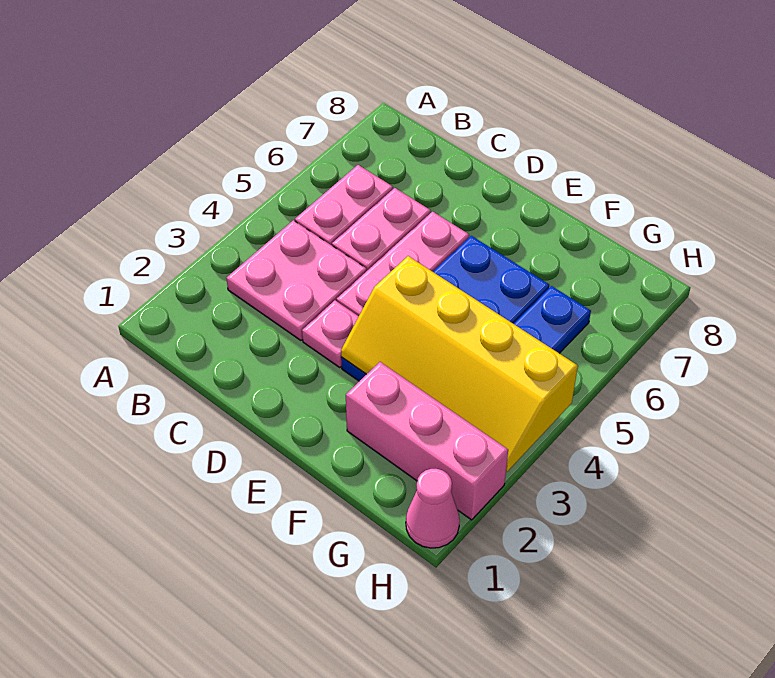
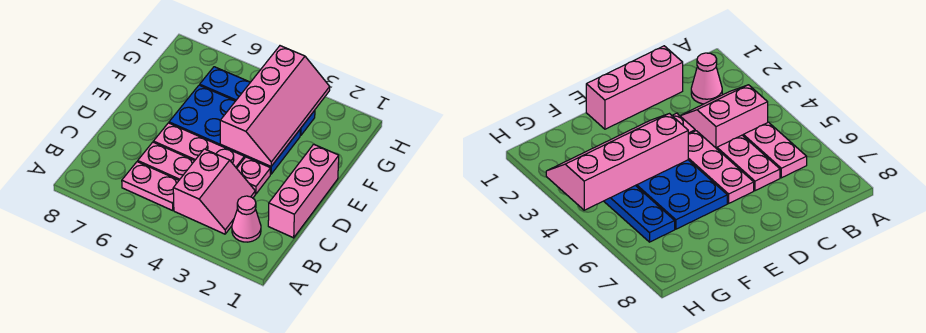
pink 2x2 plate [226,220,367,340] -> pink 2x2 slope [173,149,255,234]
yellow 2x4 slope [341,256,578,471] -> pink 2x4 slope [220,46,330,166]
pink 1x3 brick [346,362,508,520] -> pink 1x3 brick moved to [268,144,339,238]
pink 1x1 cone [406,469,460,548] -> pink 1x1 cone moved to [232,196,261,242]

